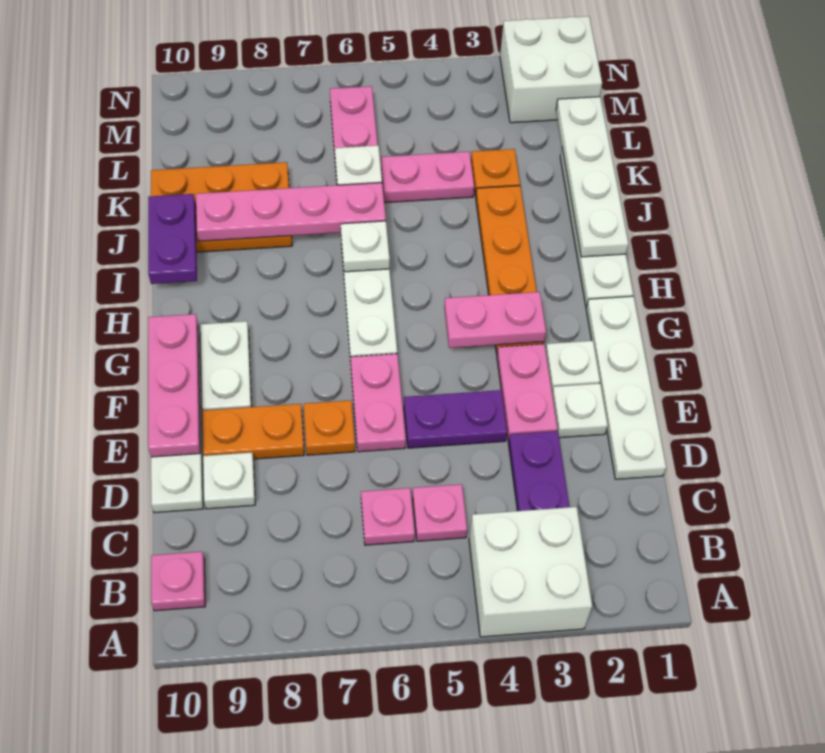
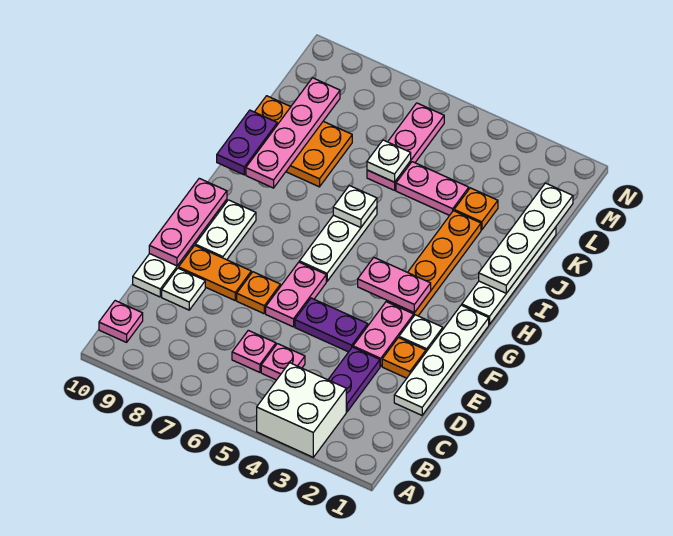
white 1x1 plate [552,383,608,438] -> orange 1x1 plate [382,338,426,378]
pink 1x4 plate [196,183,386,241] -> pink 1x4 plate turned to [246,78,340,188]
white 2x2 brick [500,16,602,123] -> none

